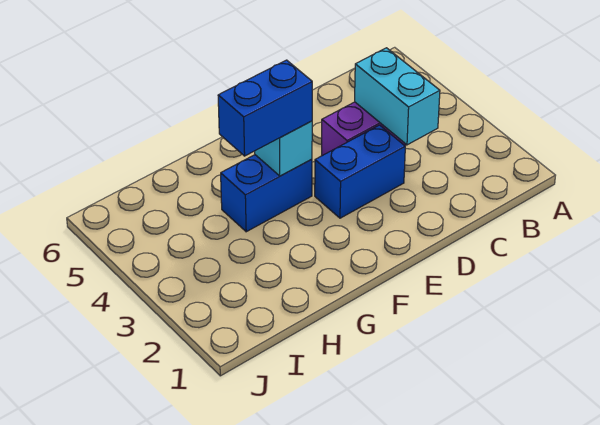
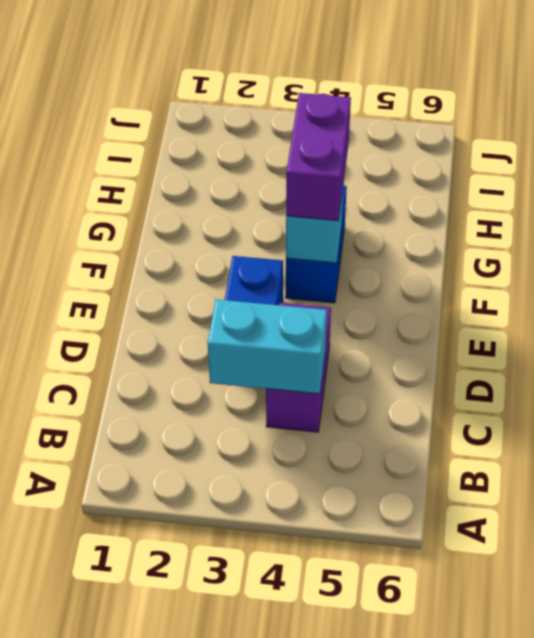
blue 1x2 brick [218,60,312,156] -> purple 1x2 brick [286,93,351,221]

